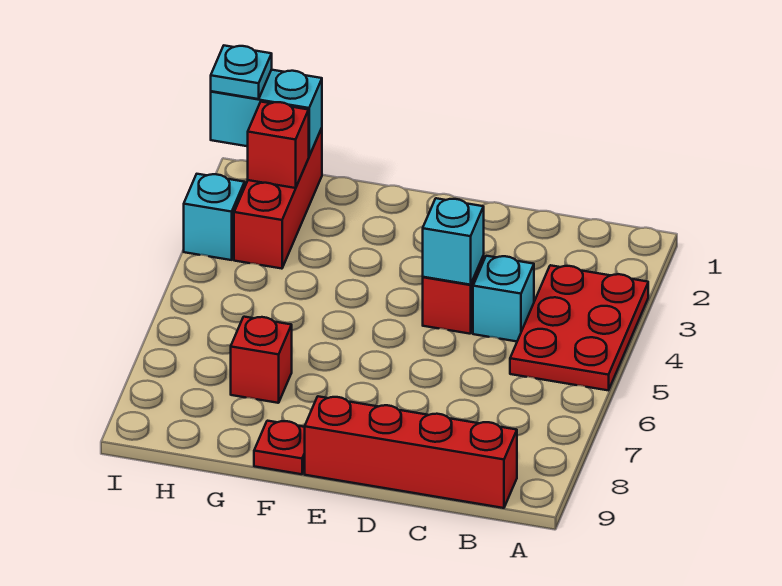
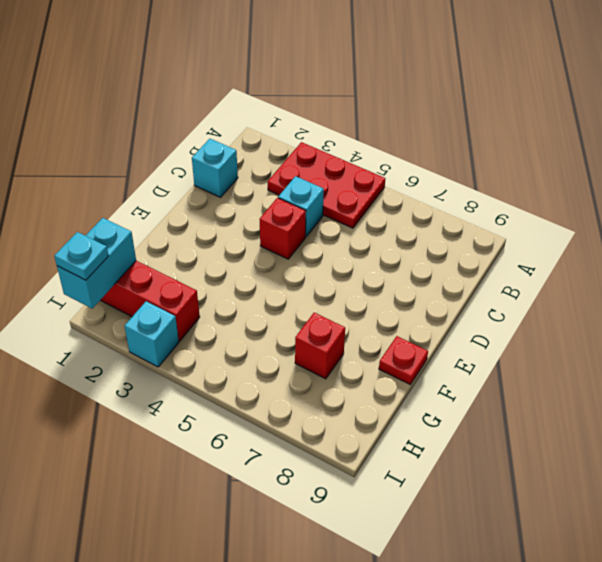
red 1x4 brick [305,396,517,508] -> none
cyan 1x1 brick [423,198,484,285] -> cyan 1x1 brick moved to [192,139,238,197]
red 1x1 brick [248,102,309,188] -> none

